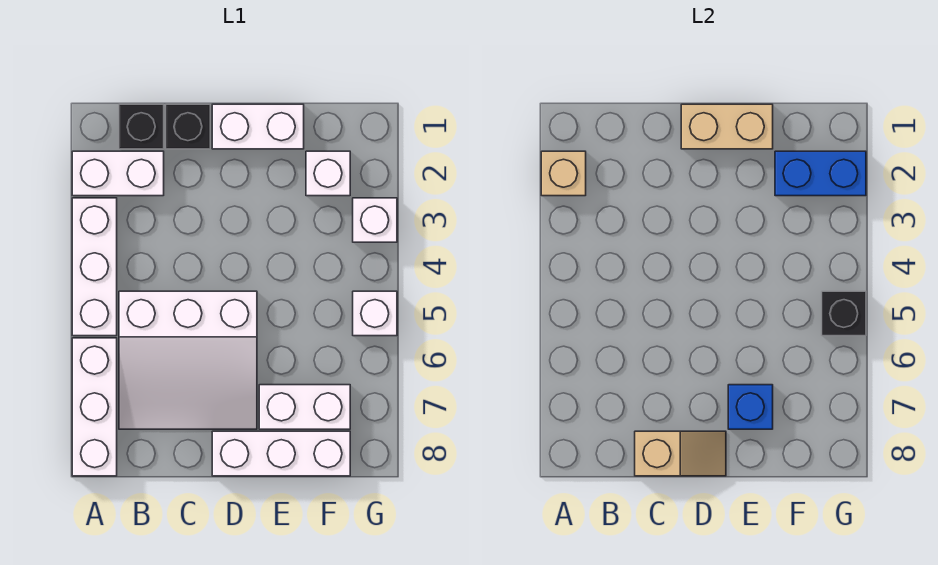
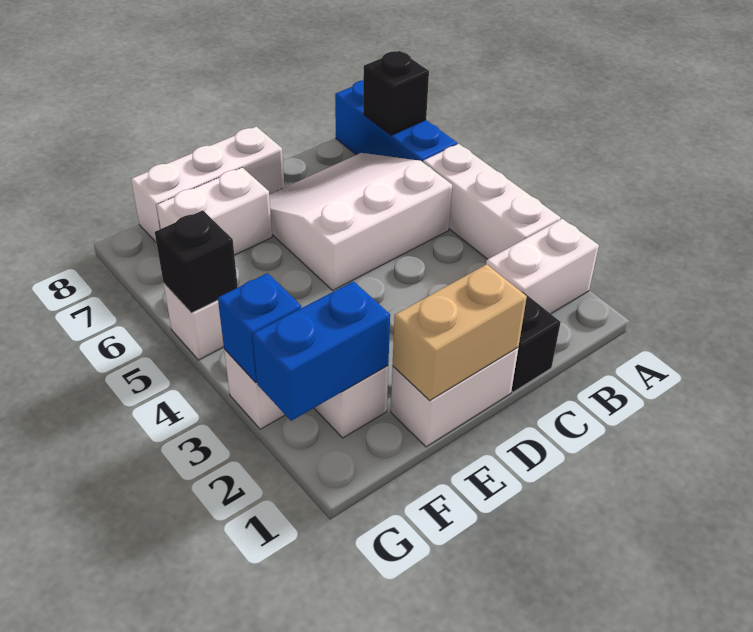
tan 1x1 brick [541,151,586,196] -> none
white 1x3 brick [72,338,117,476] -> blue 1x3 brick [335,80,457,162]
black 1x1 brick [119,104,164,149] -> black 1x1 brick moved to [363,51,429,135]
tan 1x2 slope [635,431,726,476] -> none
blue 1x1 brick [728,385,773,429] -> blue 1x1 brick moved to [218,273,301,383]

